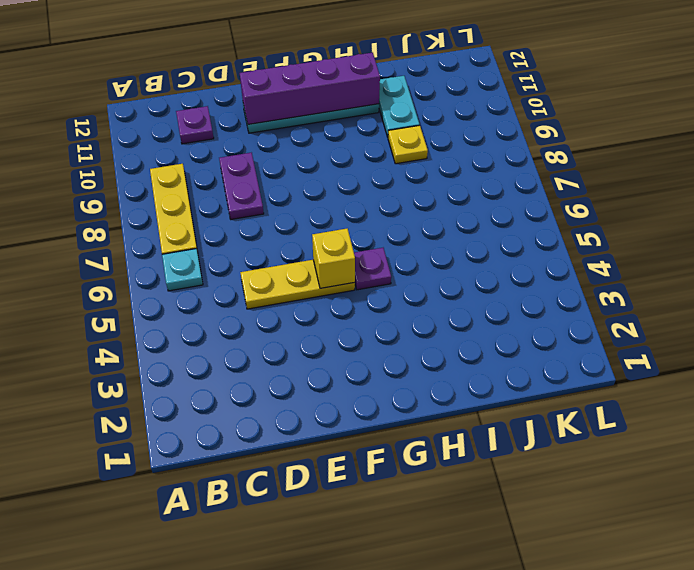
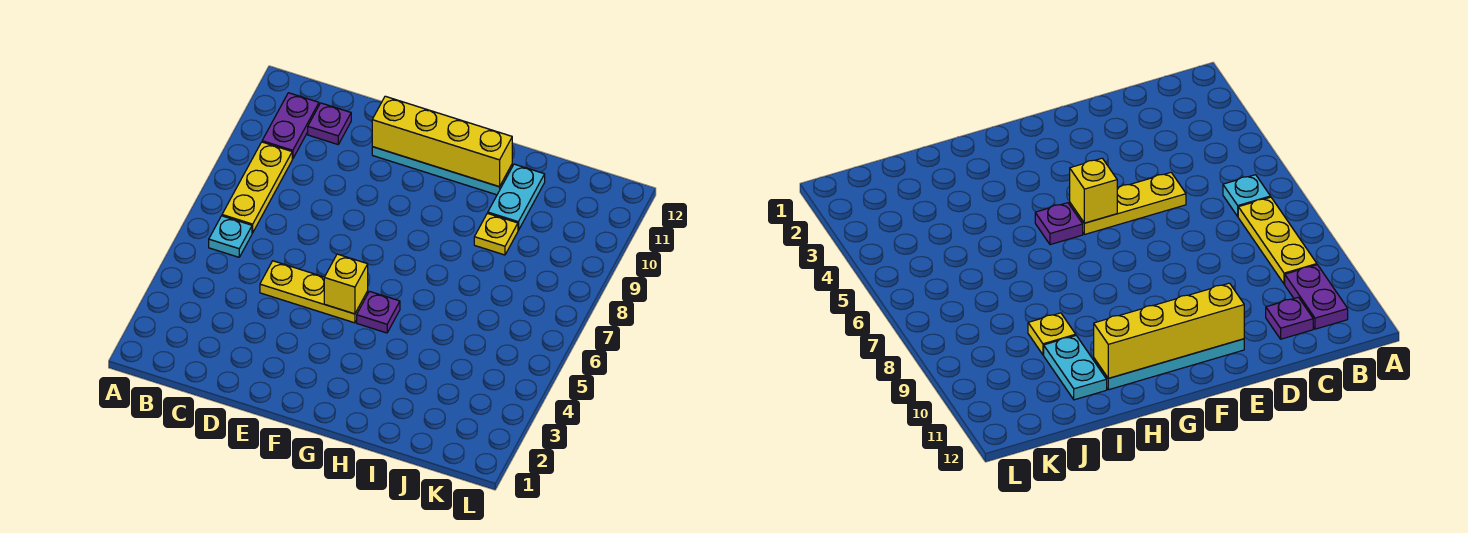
purple 1x2 plate [219,153,264,219] -> purple 1x2 plate moved to [262,93,319,159]
purple 1x4 brick [240,52,380,124] -> yellow 1x4 brick [372,96,512,187]

